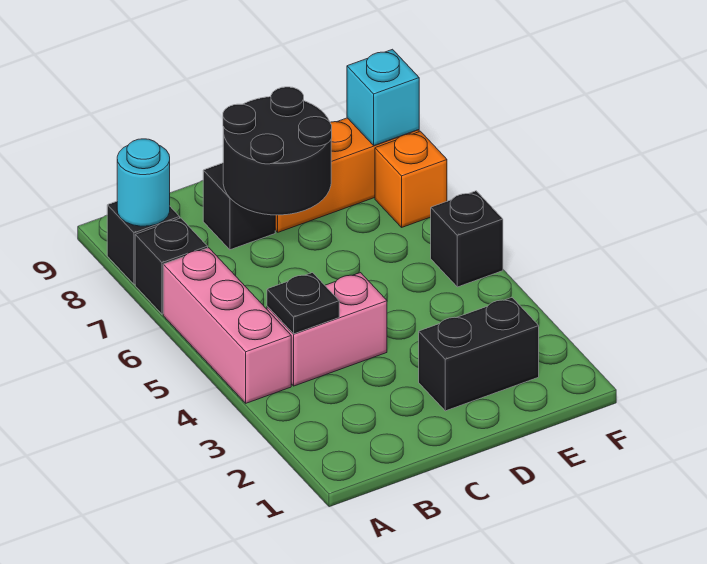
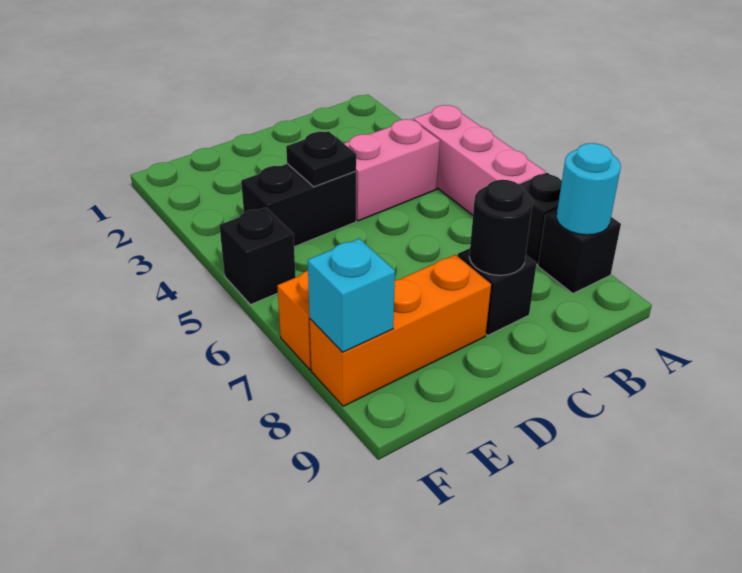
black 1x1 plate [267,273,339,334] -> black 1x1 plate moved to [286,131,356,187]
black 2x2 round brick [223,87,332,215] -> black 1x1 round brick [469,180,533,275]
black 1x2 brick [419,298,539,411] -> black 1x2 brick moved to [241,164,356,247]

